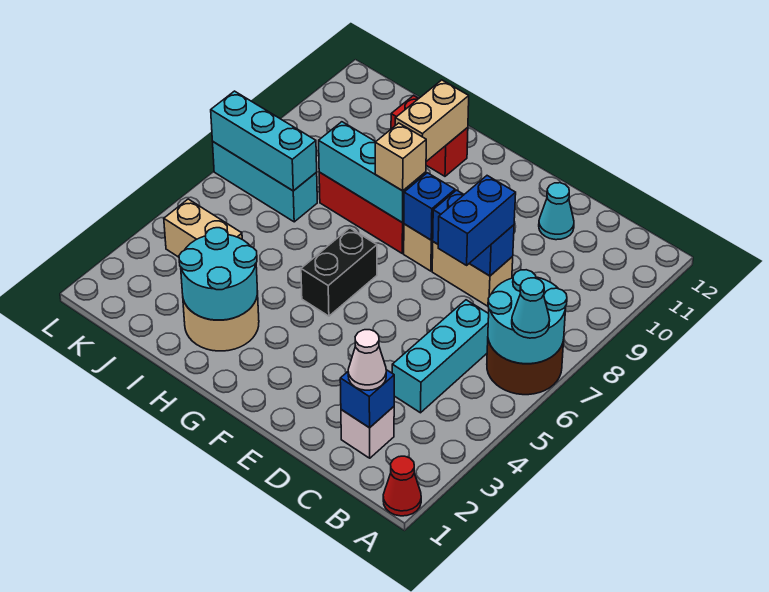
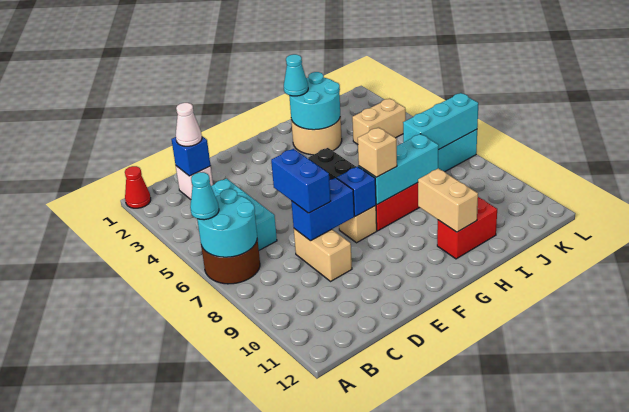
tan 1x2 brick [432,242,513,306] -> tan 1x2 brick turned to [294,229,352,281]
cyan 1x1 cone [539,183,574,240] -> cyan 1x1 cone moved to [284,54,308,96]

